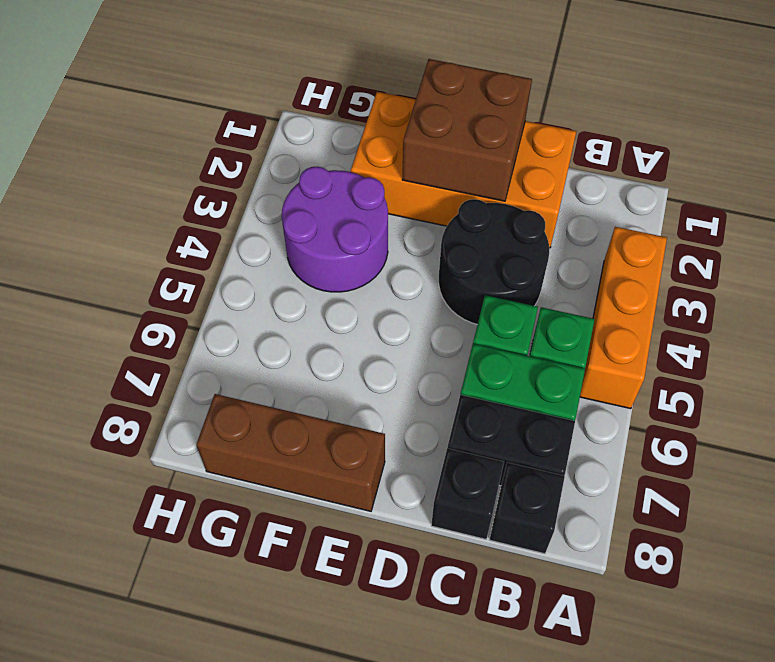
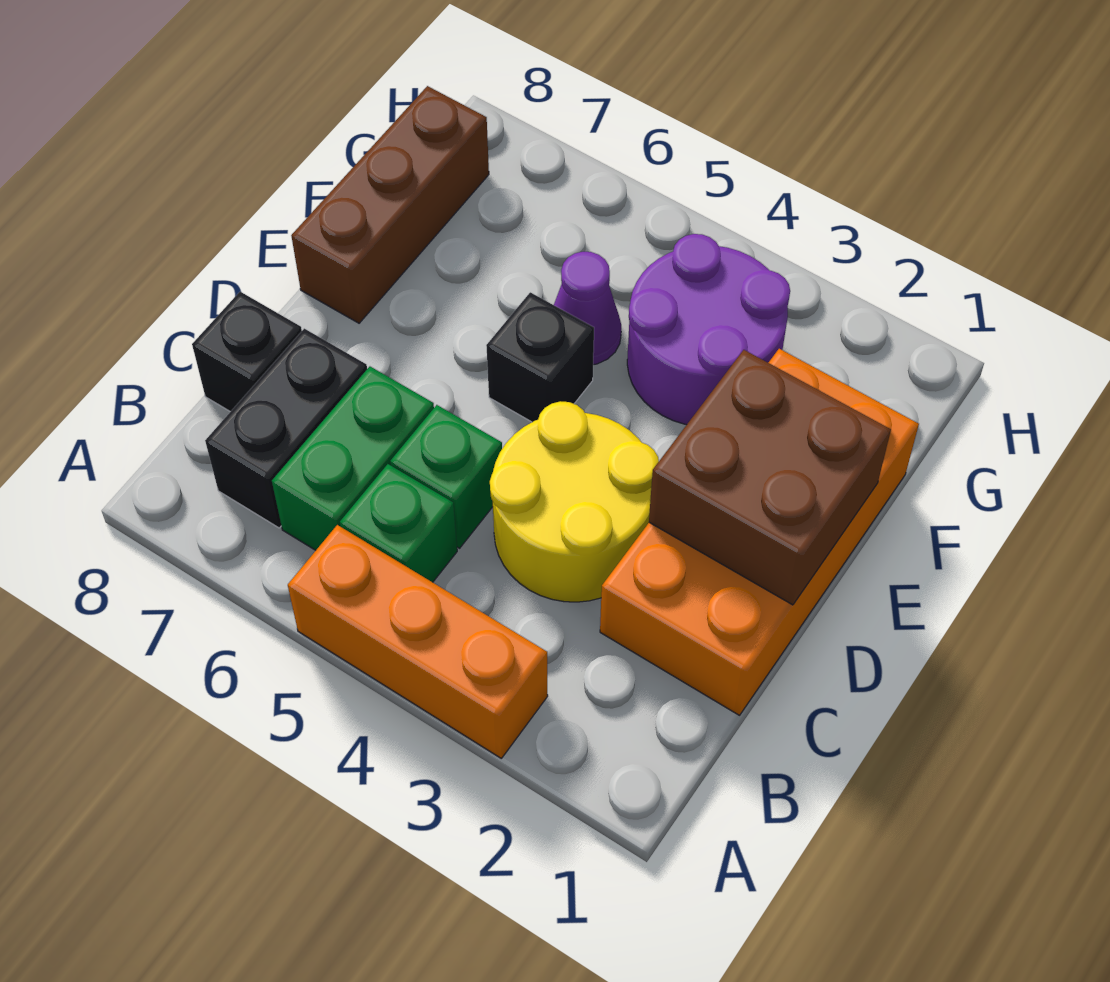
black 1x1 brick [489,462,565,554] -> black 1x1 brick moved to [486,292,594,422]
black 2x2 round brick [439,199,549,325] -> yellow 2x2 round brick [490,401,659,602]
none -> purple 1x1 cone [554,252,621,365]

